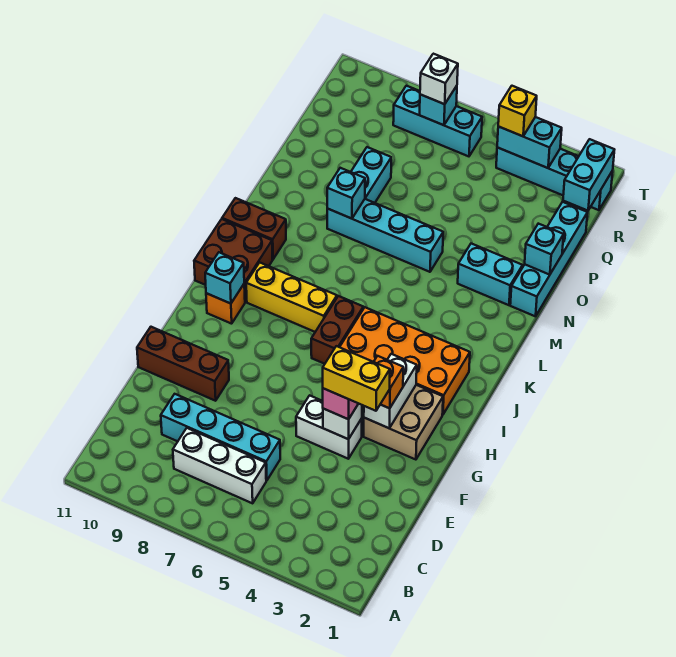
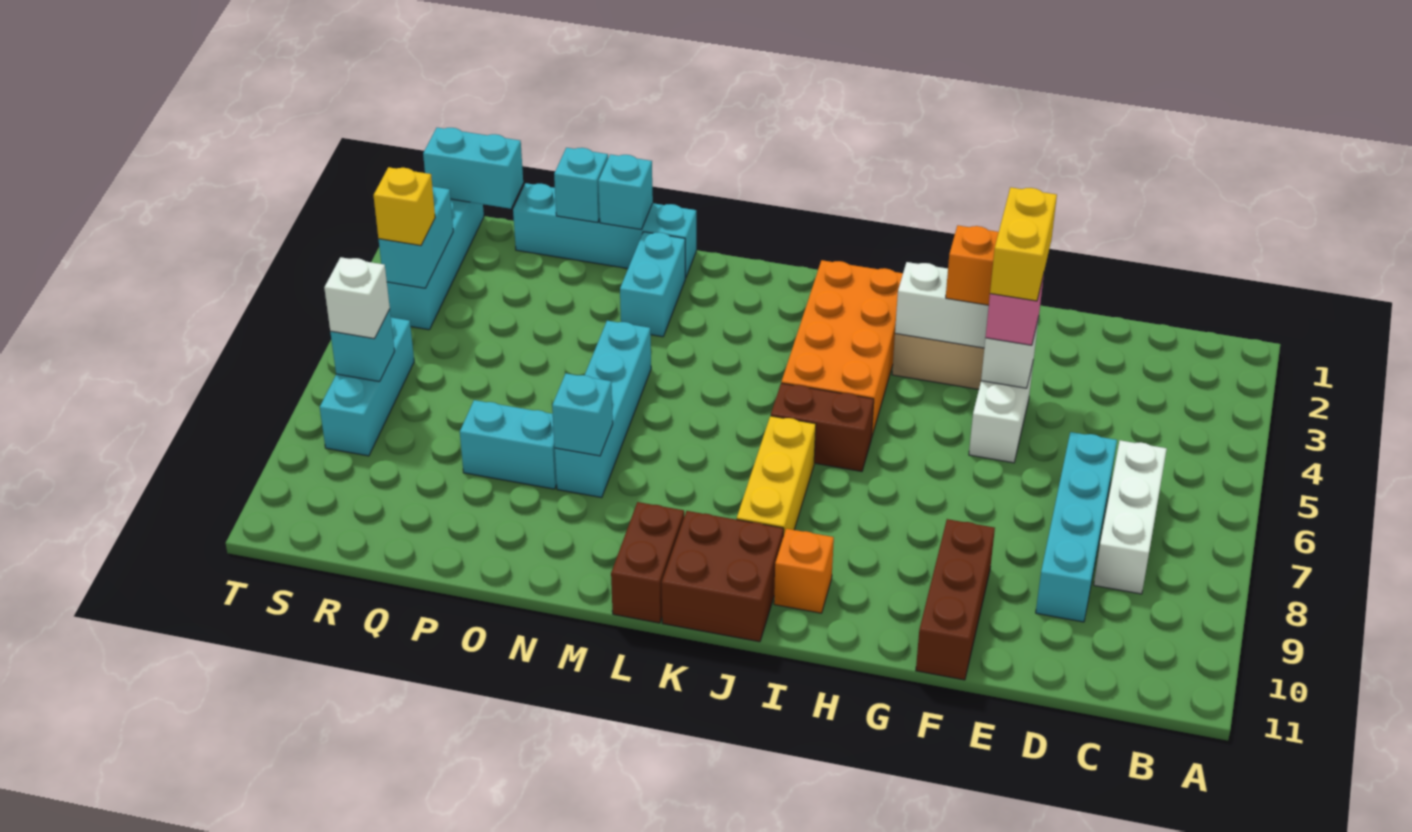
cyan 1x1 brick [205,252,244,304] -> cyan 1x1 brick moved to [554,148,608,222]

